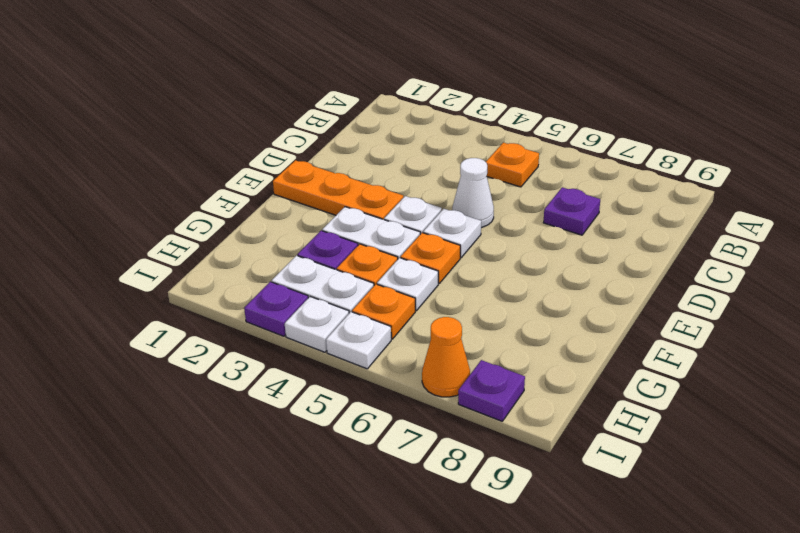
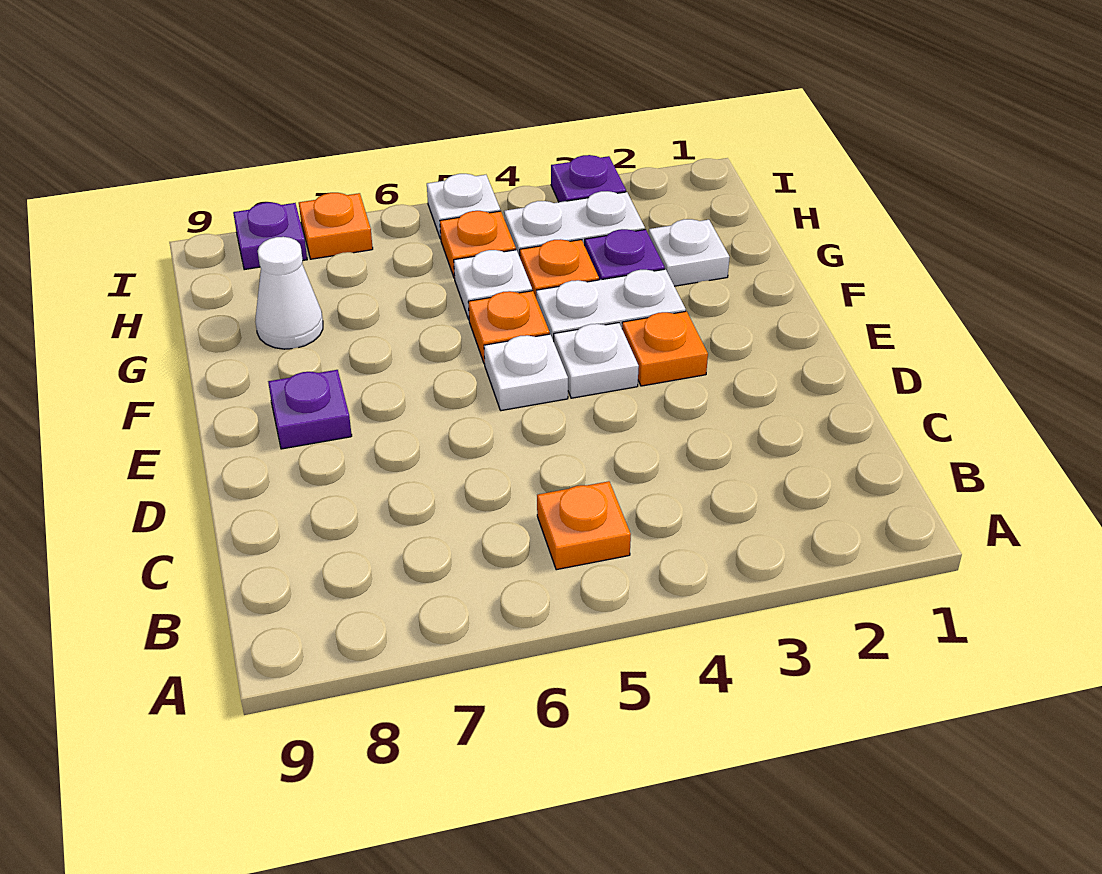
purple 1x1 plate [543,187,600,235] -> purple 1x1 plate moved to [268,370,352,449]
white 1x1 cone [452,158,494,228] -> white 1x1 cone moved to [255,237,323,349]
orange 1x3 plate [273,160,403,220] -> orange 1x1 plate [622,311,708,386]
white 1x1 plate [285,297,349,352] -> white 1x1 plate moved to [649,219,730,286]
orange 1x1 cone [422,317,470,397] -> orange 1x1 plate [299,193,373,259]

